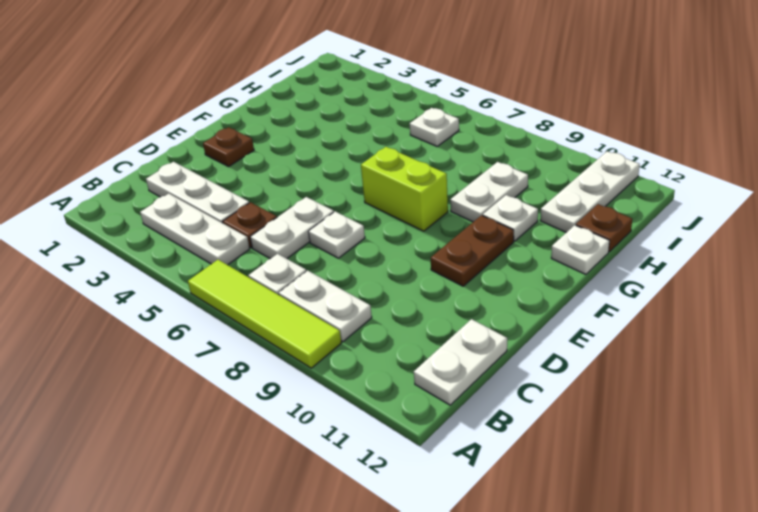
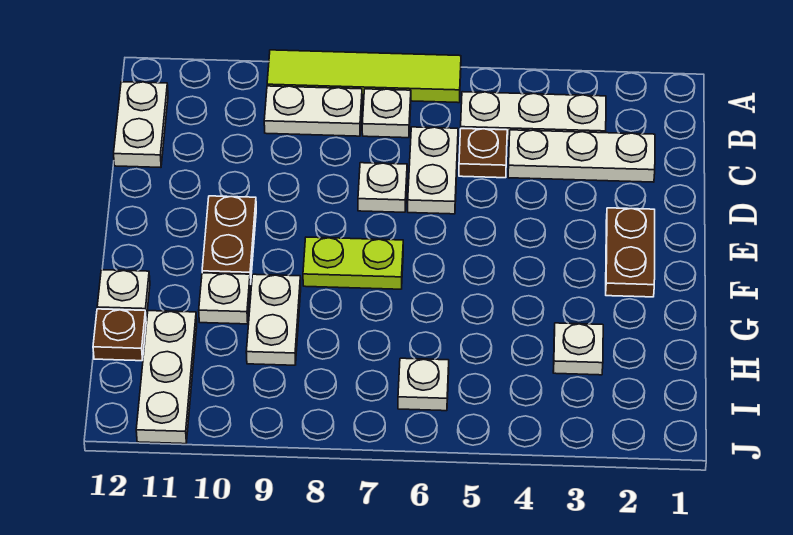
brown 1x1 plate [203,127,254,167] -> brown 1x2 plate [606,208,655,297]
lime 1x2 brick [361,147,448,231] -> lime 1x2 plate [303,237,403,289]
none -> white 1x1 plate [553,323,603,375]

